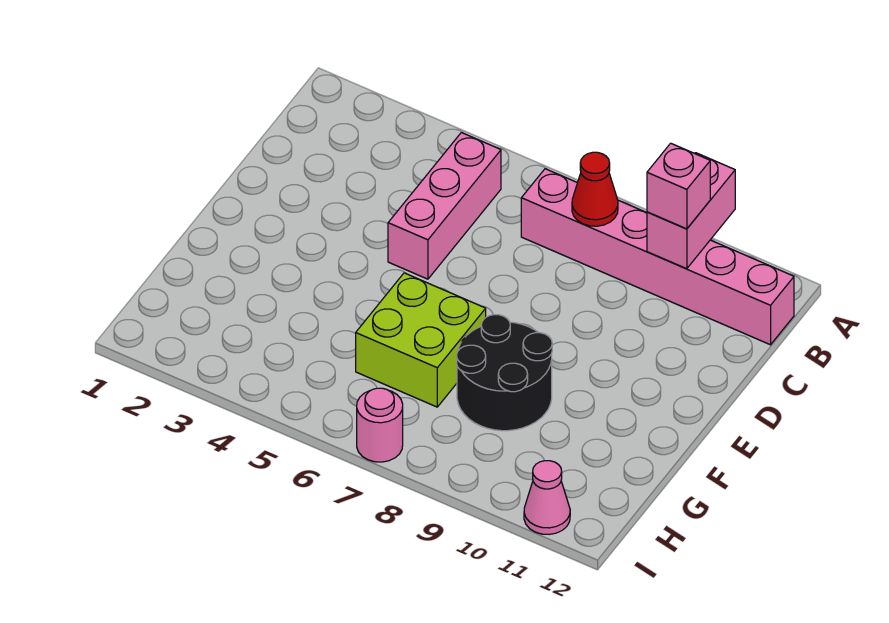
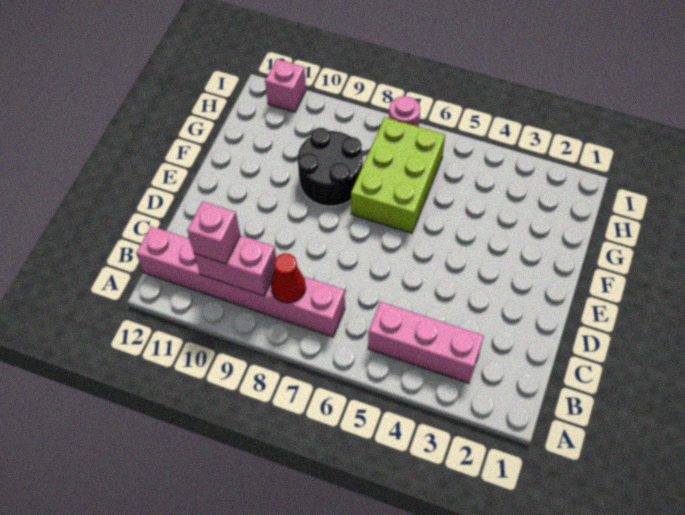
pink 1x2 brick [647,153,735,269] -> pink 1x2 brick turned to [194,235,276,296]
pink 1x3 brick [388,133,501,279] -> pink 1x3 brick turned to [368,302,484,383]
lime 2x2 brick [356,273,486,407] -> lime 2x3 brick [351,117,445,233]
pink 1x1 cone [524,461,570,534] -> pink 1x1 brick [265,59,306,112]

